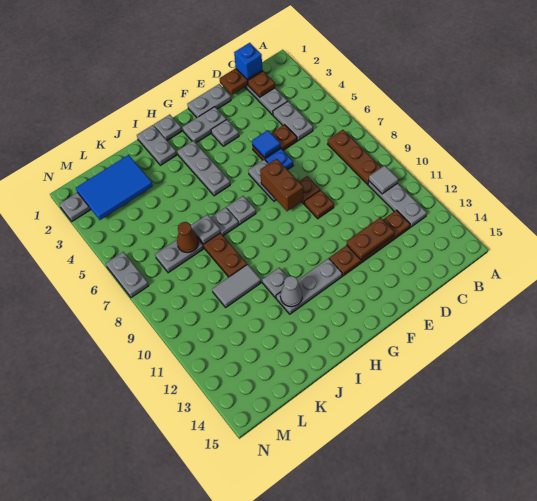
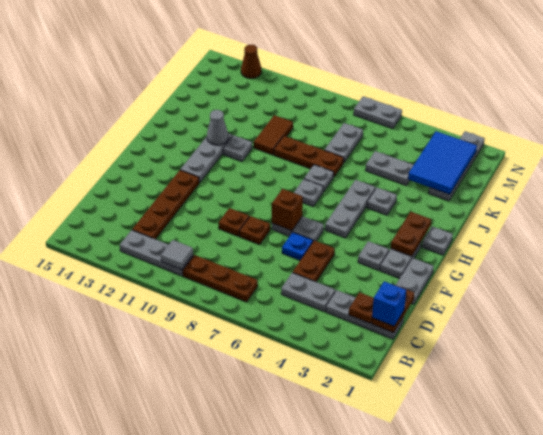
brown 1x2 plate [347,217,394,260] -> brown 1x2 plate moved to [391,212,431,256]
blue 1x1 tile [252,130,280,158] -> none
brown 1x2 brick [260,159,303,211] -> brown 1x1 brick [272,189,303,231]
grey 1x3 plate [177,141,230,196] -> grey 1x3 plate turned to [325,180,376,238]
grey 1x2 plate [137,125,177,165] -> grey 1x2 plate moved to [365,151,413,185]
grey 1x1 plate [191,215,220,244] -> grey 1x1 plate moved to [367,188,397,215]
grey 1x2 tile [212,264,261,307] -> brown 1x2 tile [254,115,293,155]
brown 1x1 cone [177,222,198,253] -> brown 1x1 cone moved to [241,45,261,78]

